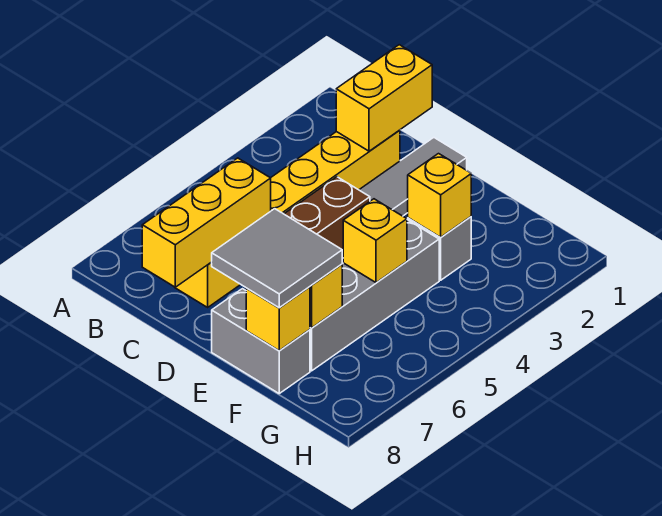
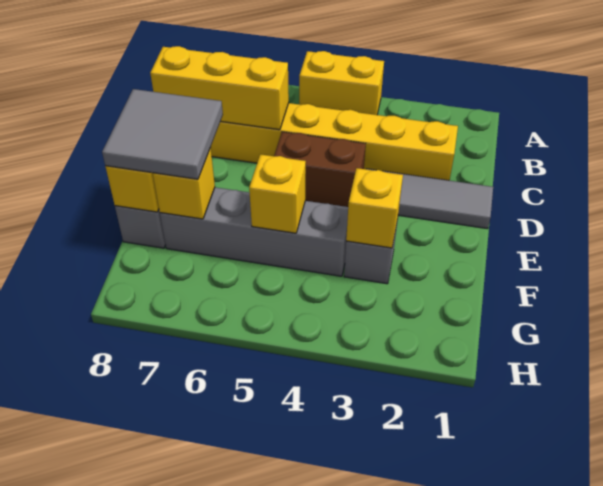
yellow 1x2 brick [336,45,432,151] -> yellow 1x2 brick moved to [299,51,384,115]

